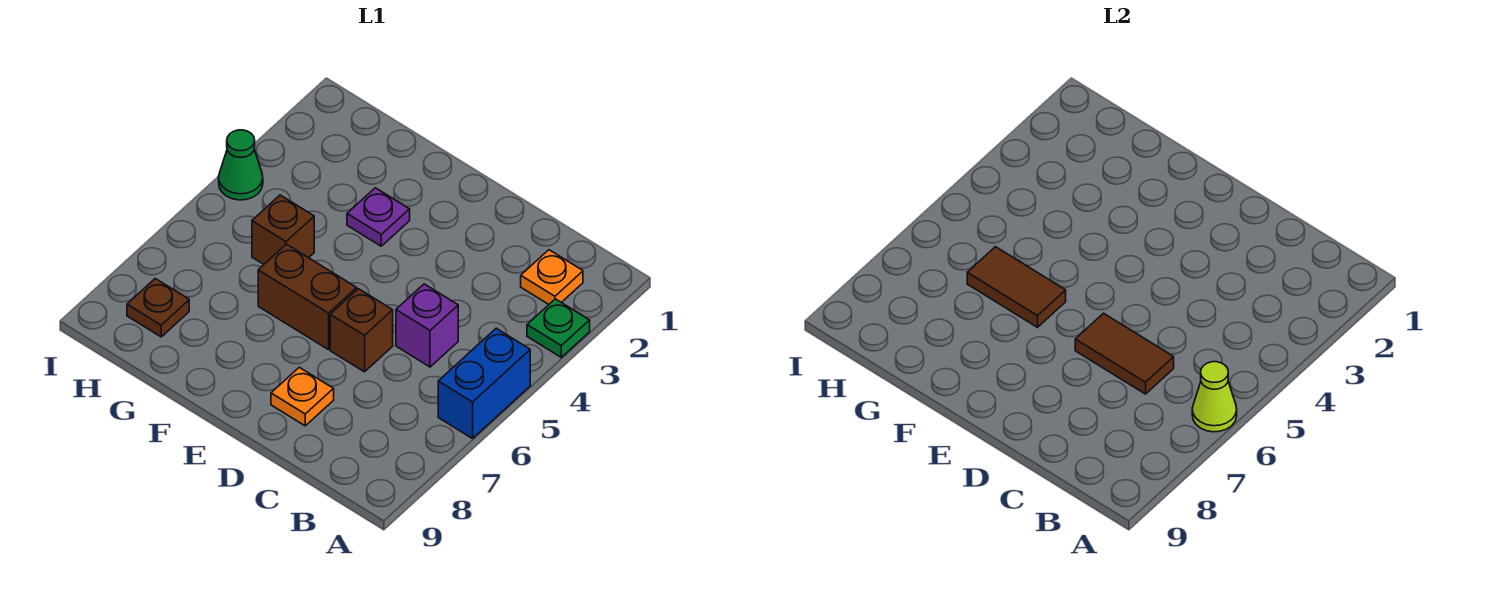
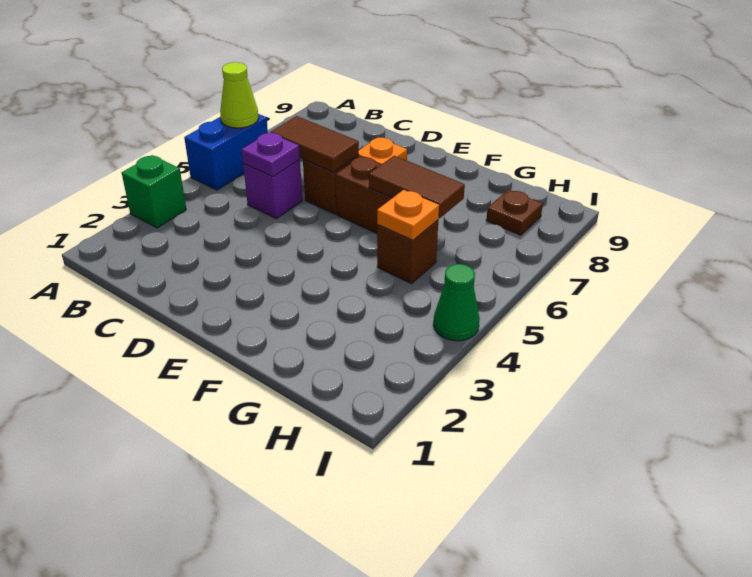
green 1x1 plate [527,299,590,357] -> green 1x1 brick [122,155,186,228]
orange 1x1 plate [521,250,583,304] -> orange 1x1 plate moved to [377,190,439,240]
purple 1x1 plate [347,188,410,246] -> purple 1x1 plate moved to [242,133,300,177]

